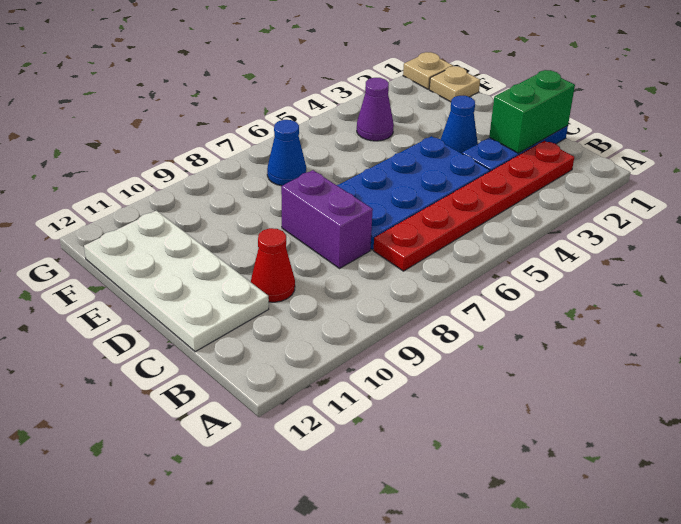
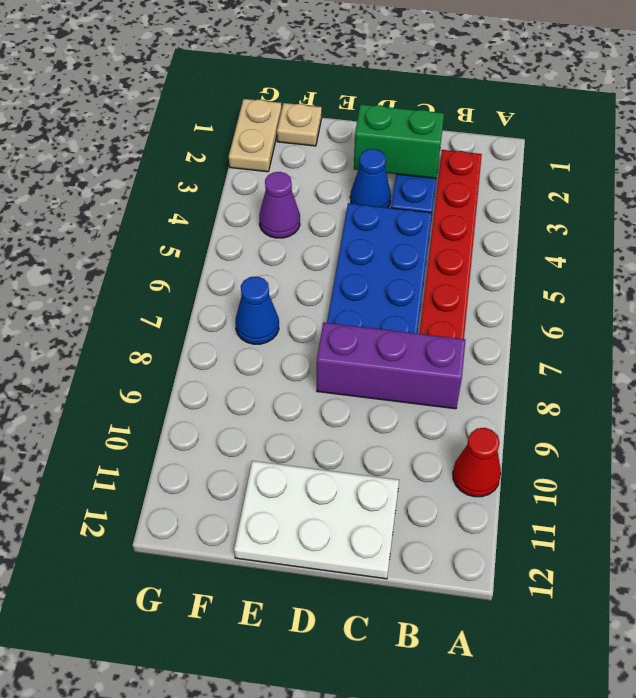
green 1x2 brick [489,70,575,153] -> green 1x2 brick turned to [354,104,444,178]
purple 1x2 brick [281,170,373,268] -> purple 1x3 brick [317,323,466,409]
red 1x1 cone [251,228,295,302] -> red 1x1 cone moved to [453,428,501,497]
white 2x4 plate [84,211,269,352] -> white 2x3 plate [234,461,399,579]
tan 1x1 plate [403,52,453,89] -> tan 1x2 plate [229,99,282,172]

